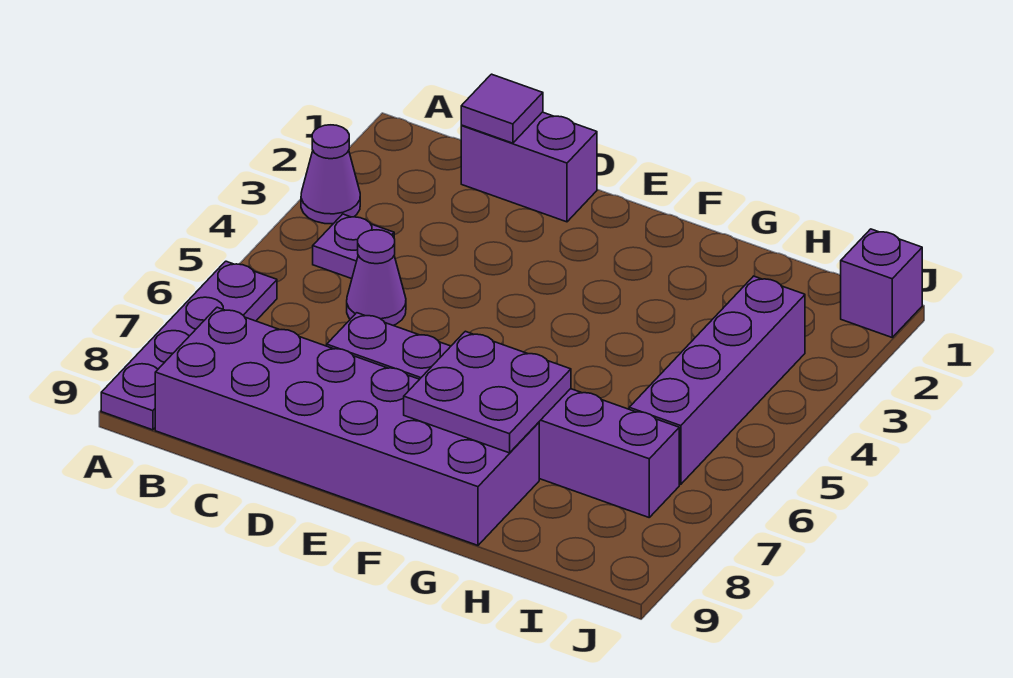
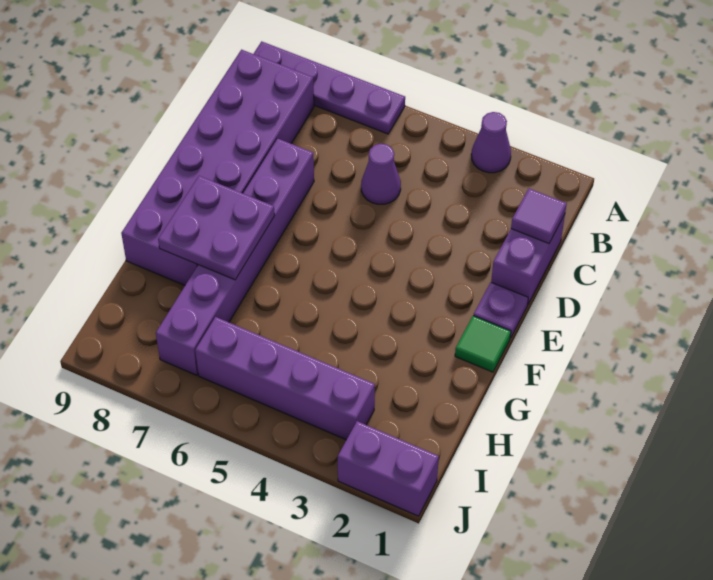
purple 1x1 plate [313,214,394,279] -> purple 1x1 plate moved to [473,283,528,338]
none -> green 1x1 tile [455,316,511,372]
purple 1x1 brick [841,229,922,337] -> purple 1x2 brick [338,421,439,516]

